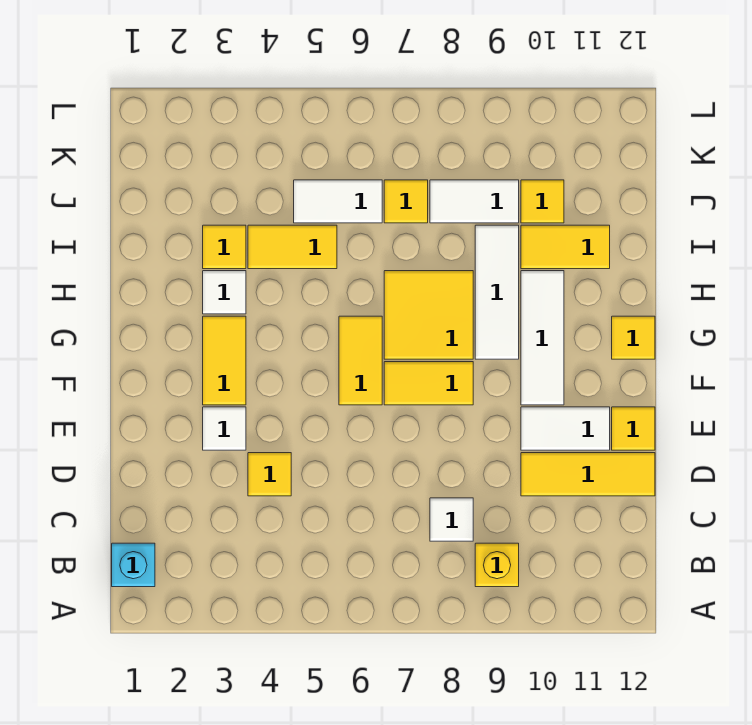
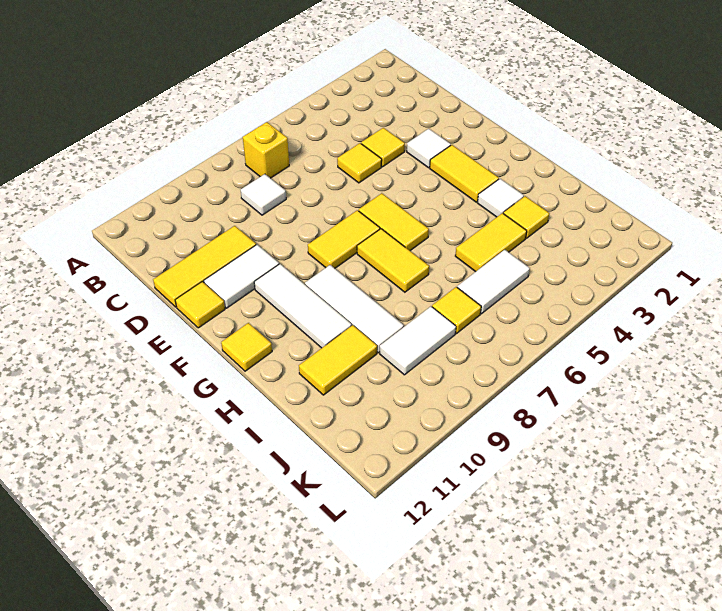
cyan 1x1 brick [112,543,155,587] -> none
yellow 1x1 brick [475,543,519,587] -> yellow 1x1 brick moved to [243,122,289,178]
yellow 2x2 tile [384,271,473,359] -> yellow 1x2 tile [357,229,429,292]
yellow 1x1 tile [521,180,564,223] -> yellow 1x1 tile moved to [337,143,382,183]

